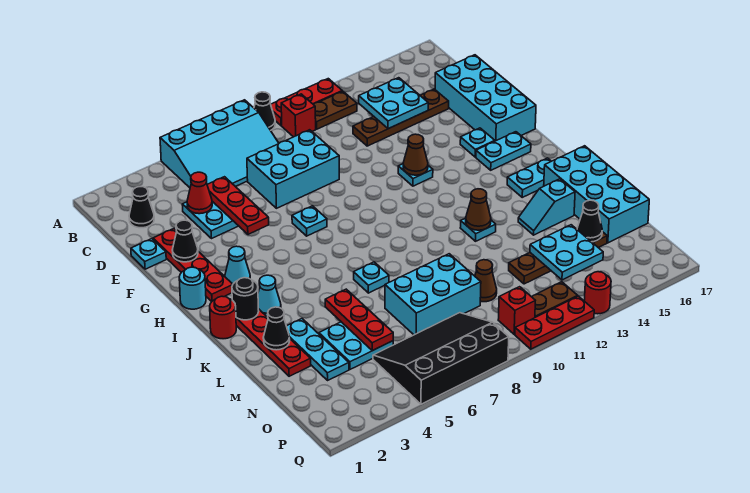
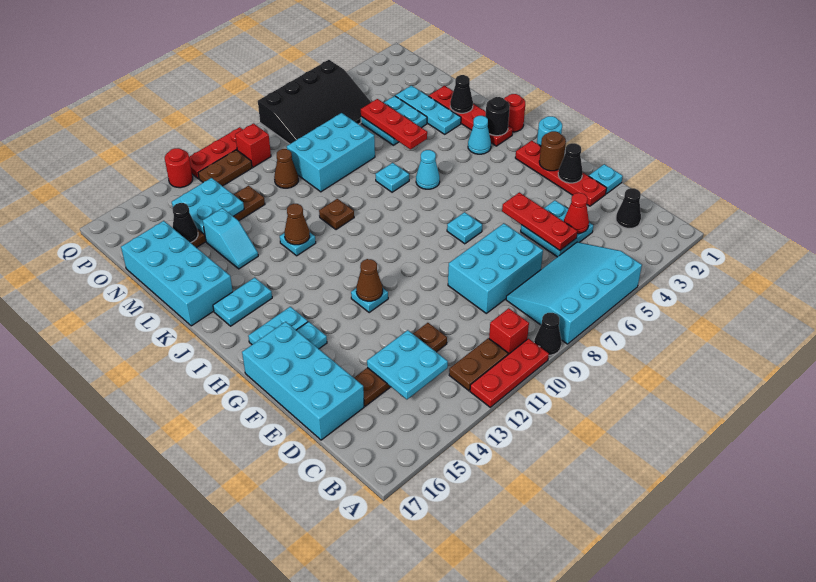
none -> brown 1x1 round brick [539,131,566,171]
cyan 1x1 cone [225,246,250,284] -> cyan 1x1 cone moved to [416,150,440,189]
none -> brown 1x1 plate [319,199,354,230]
cyan 1x2 slope [518,179,575,235] -> cyan 1x2 slope turned to [203,208,258,269]

